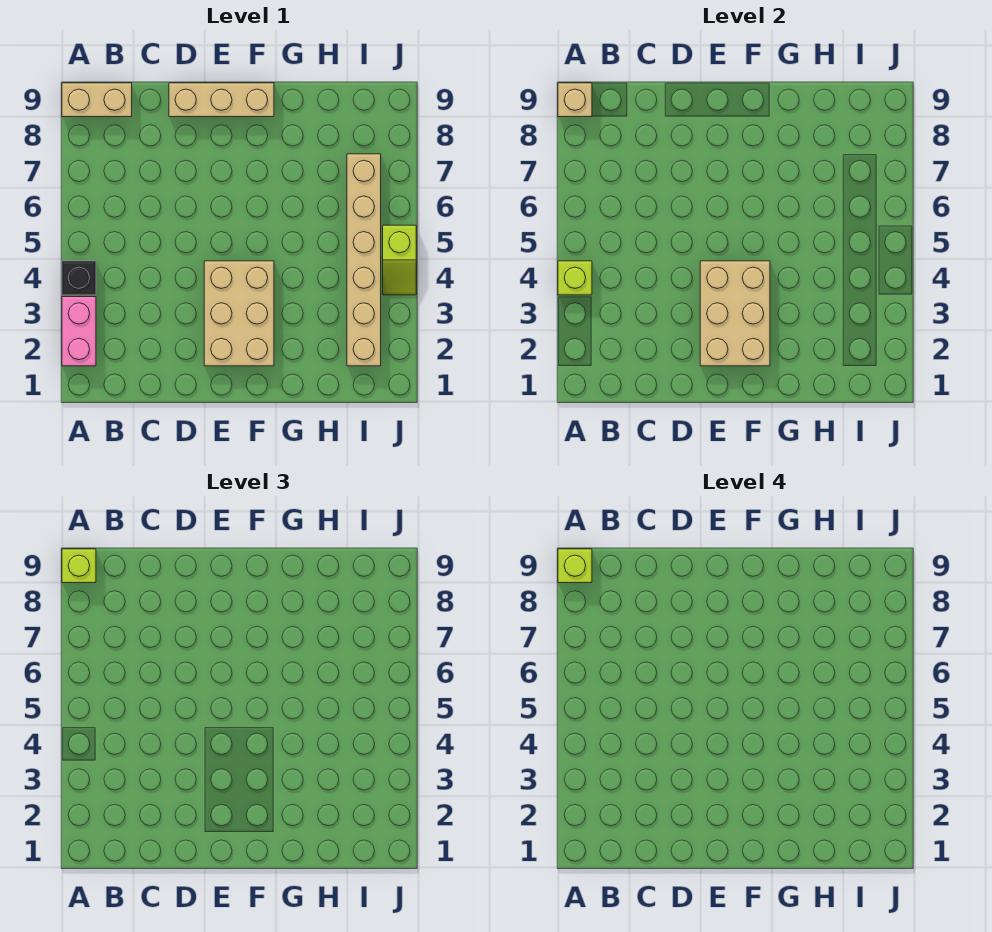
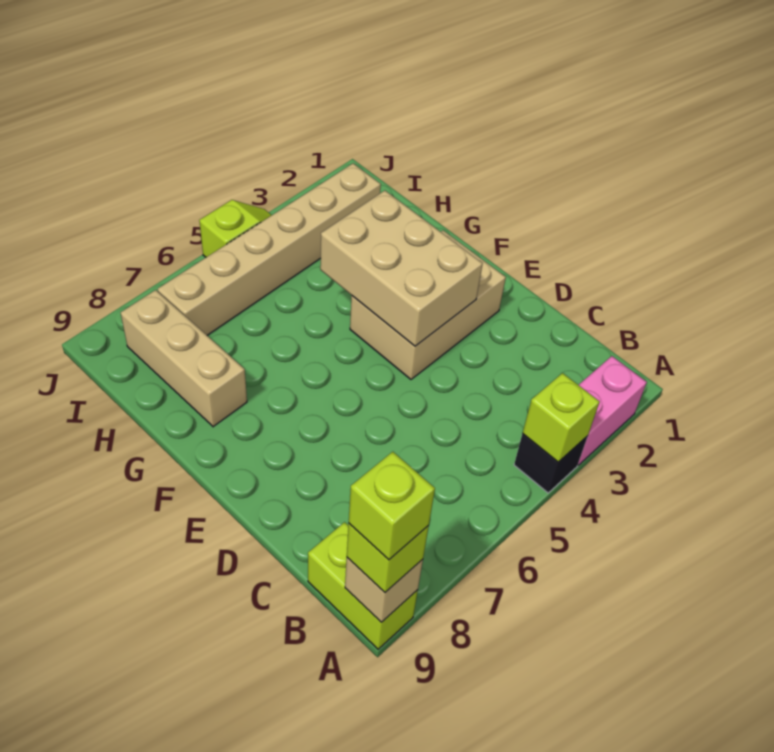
tan 1x2 brick [62,83,132,117] -> lime 1x2 brick [308,522,418,649]
tan 1x3 brick [169,83,274,117] -> tan 1x3 brick moved to [121,290,247,427]
tan 2x3 brick [700,261,770,366] -> tan 2x3 brick turned to [320,191,483,346]

